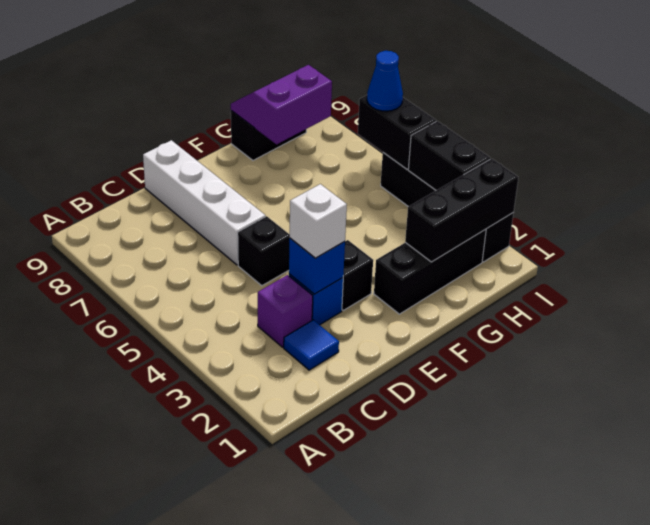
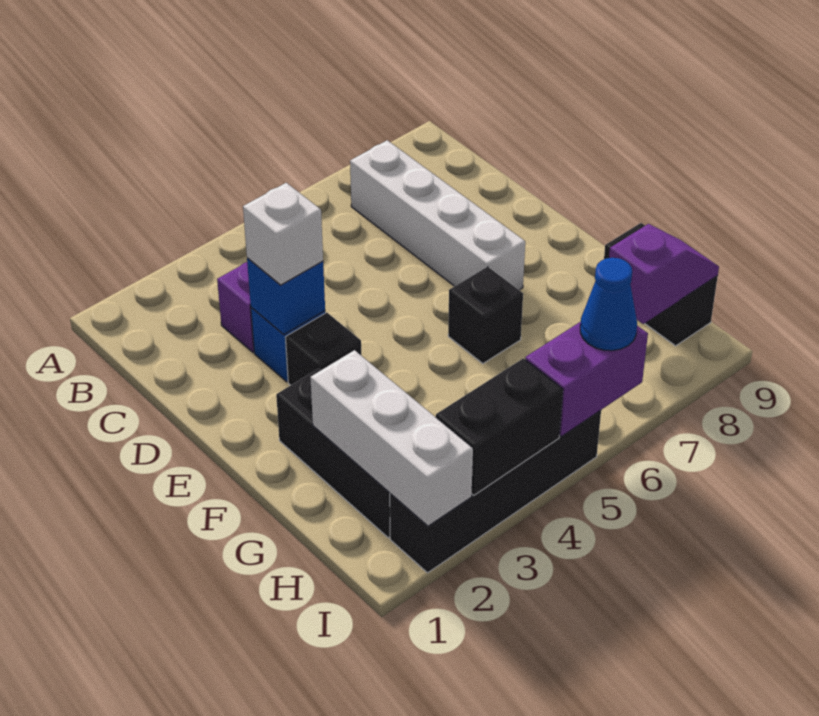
blue 1x1 tile [284,320,339,370] -> none
black 1x1 brick [238,216,290,286] -> black 1x1 brick moved to [448,267,523,364]
white 1x4 brick [143,140,265,265] -> white 1x4 brick turned to [350,140,525,290]
black 1x3 brick [405,159,518,262] -> white 1x3 brick [310,350,473,526]
purple 2x2 slope [231,65,332,144] -> purple 1x2 slope [609,224,719,324]
black 1x2 brick [358,95,436,169] -> purple 1x2 brick [525,322,648,437]

